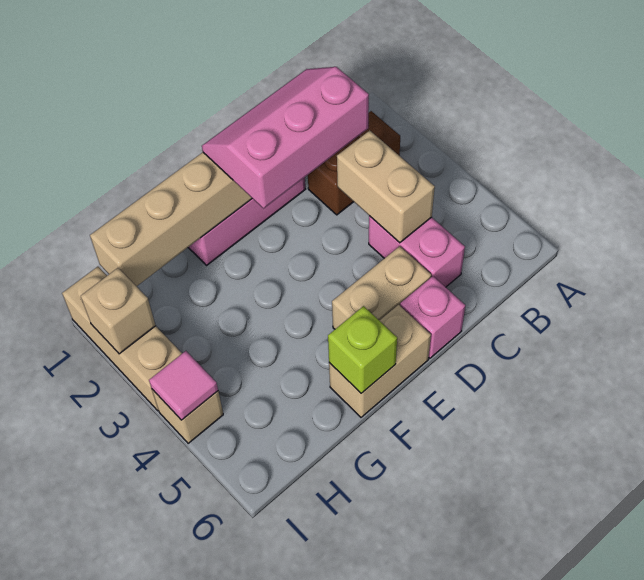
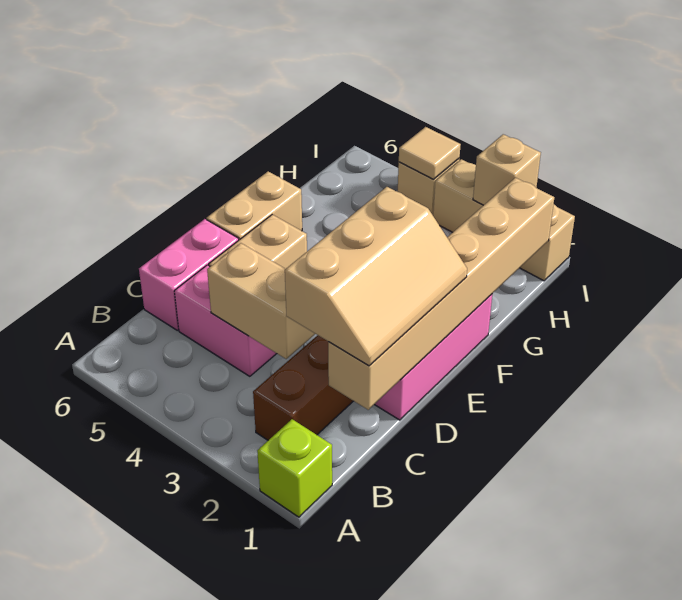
pink 2x3 slope [202,67,369,208] -> tan 2x3 slope [285,187,467,366]
pink 1x1 brick [400,276,465,358] -> pink 1x2 brick [139,219,239,330]
lime 1x1 brick [328,306,397,393] -> lime 1x1 brick moved to [257,419,332,517]
pink 1x1 tile [149,351,218,420] -> tan 1x1 tile [399,127,461,180]

